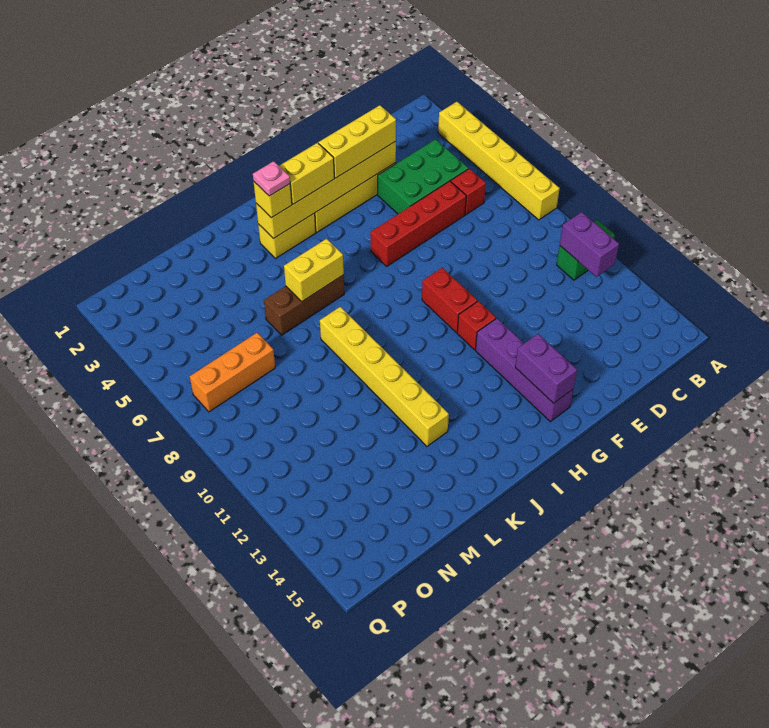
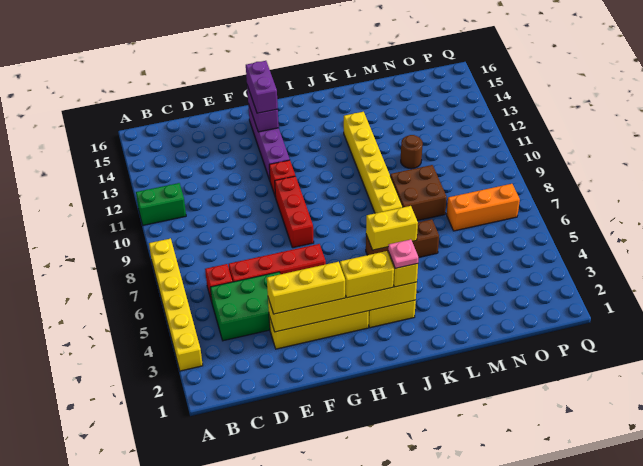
purple 1x2 brick [560,212,619,277] -> purple 1x2 brick moved to [246,61,278,113]
red 1x2 brick [422,268,477,333] -> red 1x3 brick [275,176,314,248]
none -> brown 2x2 brick [390,165,447,221]
none -> brown 1x1 round brick [401,135,423,169]

